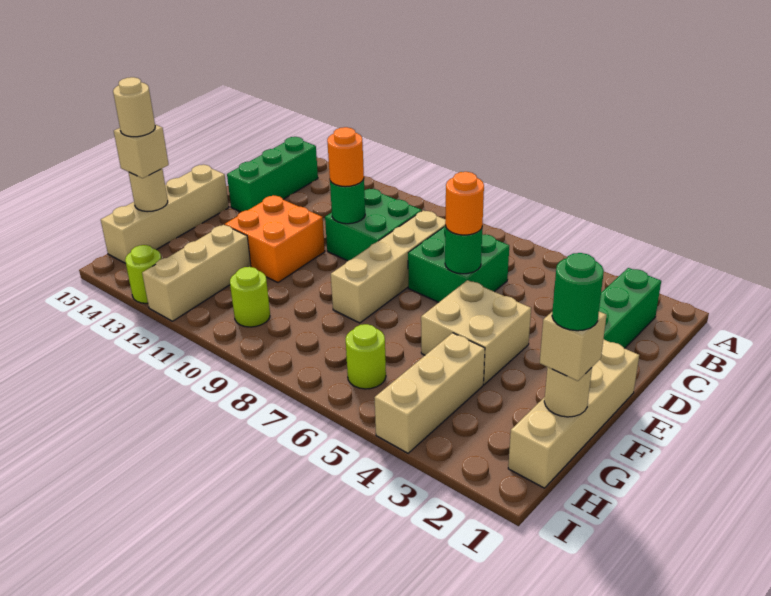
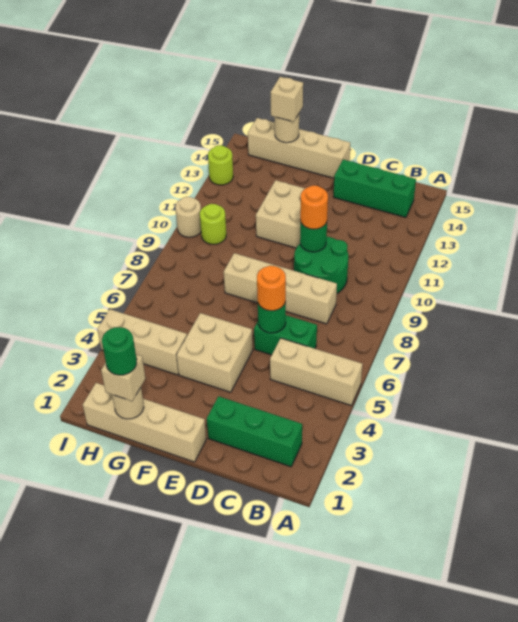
green 2x2 brick [408,227,509,302] -> green 1x2 brick [254,315,317,355]
green 2x2 brick [325,189,422,261] -> green 2x2 round brick [294,237,348,293]
orange 2x2 brick [225,196,325,282] -> tan 2x2 brick [256,180,305,248]
tan 1x3 brick [142,225,251,321] -> tan 1x3 brick moved to [270,338,362,405]
tan 1x1 round brick [113,77,155,137] -> tan 1x1 round brick moved to [175,197,201,237]
lime 1x1 round brick [346,324,386,389] -> none

